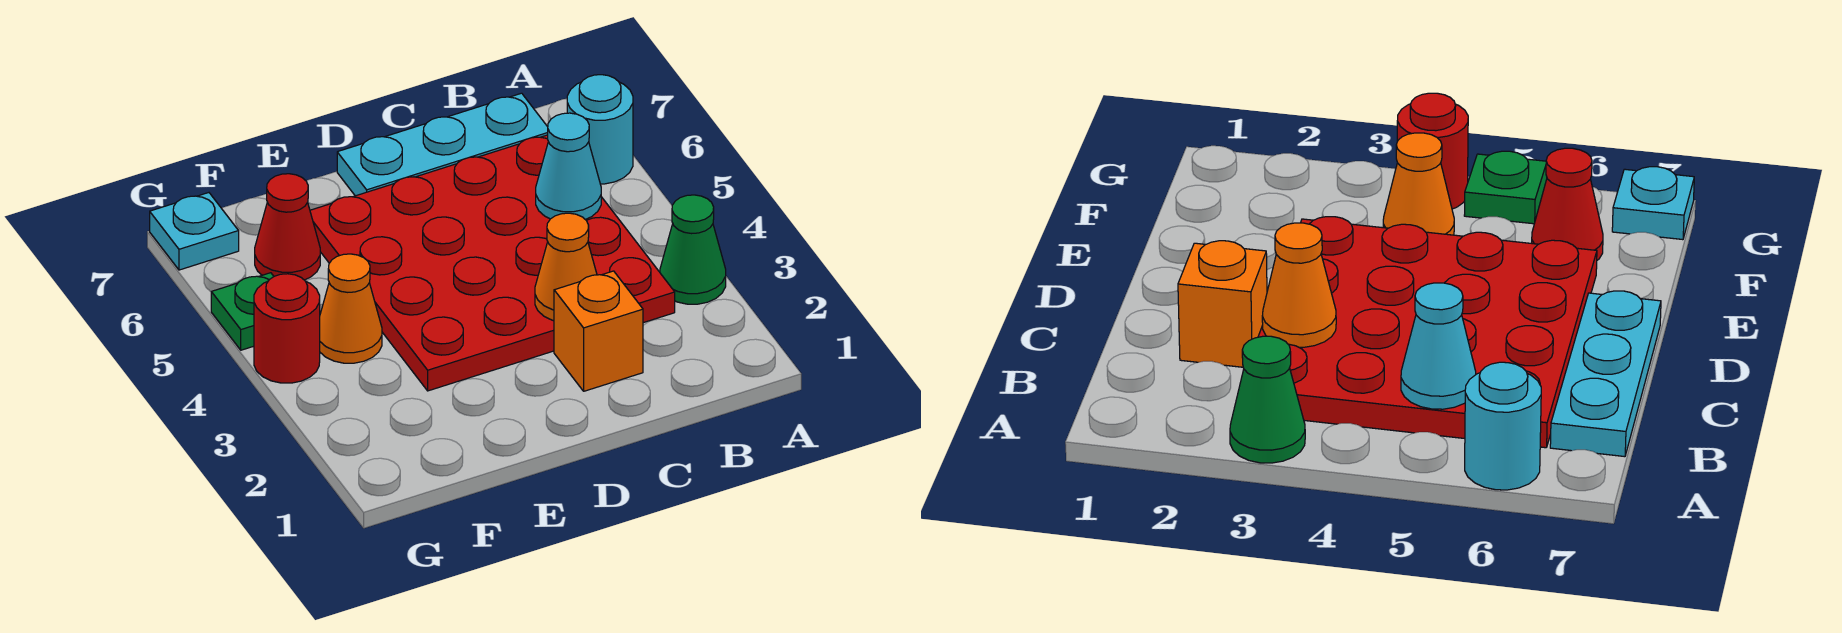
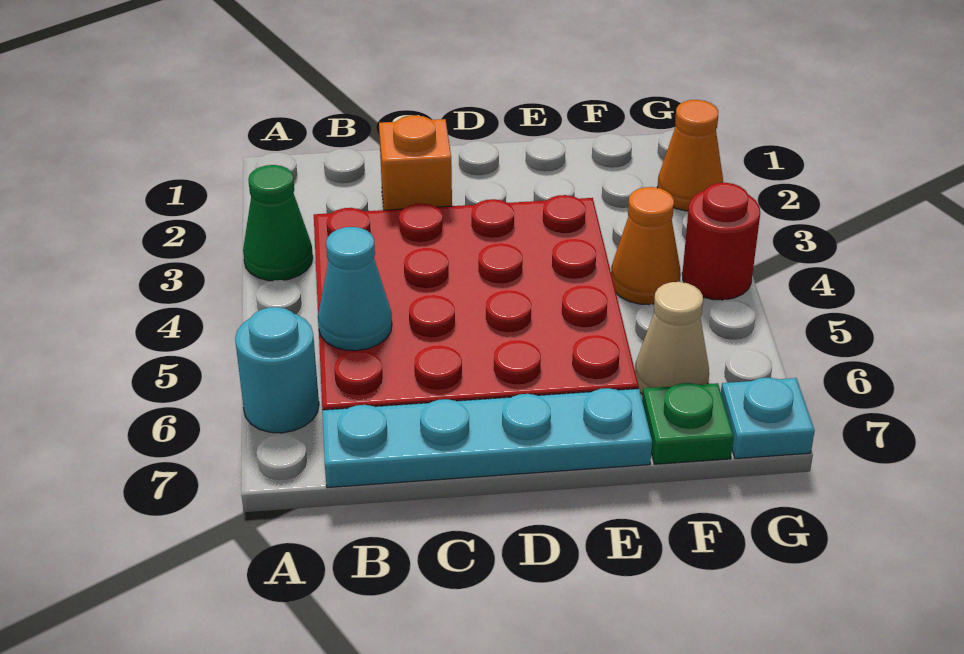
cyan 1x3 plate [337,93,548,196] -> cyan 1x4 plate [322,388,652,488]
orange 1x1 cone [535,213,597,321] -> orange 1x1 cone moved to [657,100,723,211]
red 1x1 cone [255,174,320,280] -> tan 1x1 cone [635,282,709,395]
green 1x1 plate [211,273,274,350] -> green 1x1 plate moved to [642,383,734,464]

